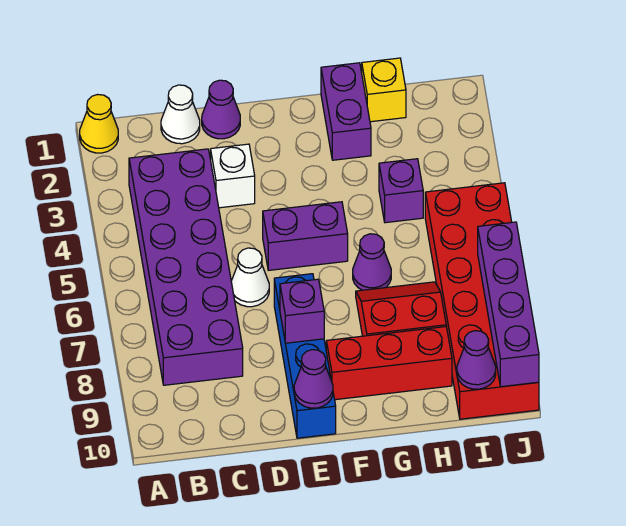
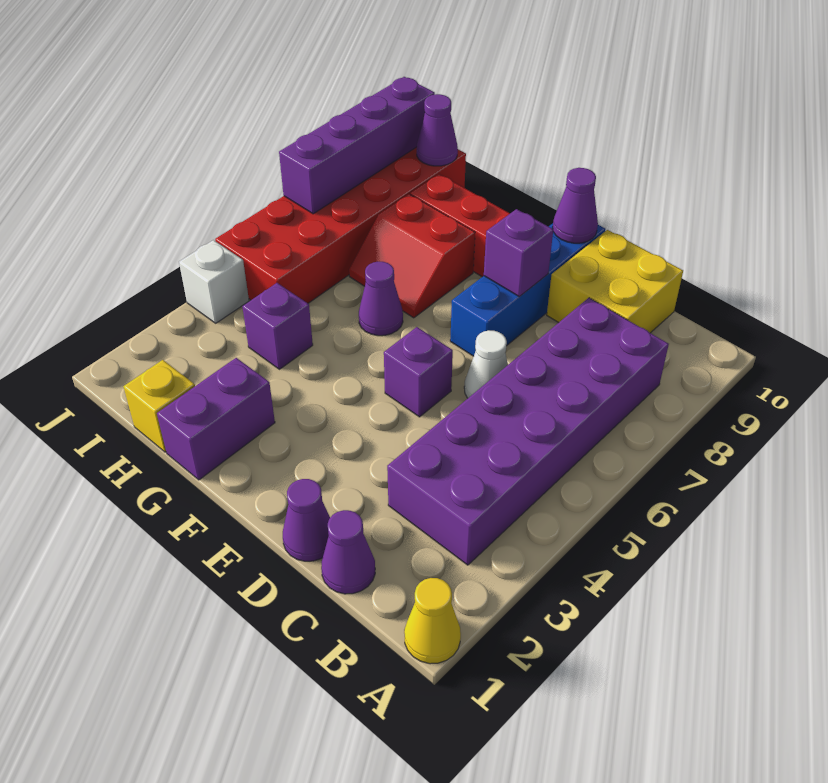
white 1x1 cone [161,85,200,144] -> purple 1x1 cone [321,510,375,594]
none -> yellow 2x2 brick [547,230,683,333]
white 1x1 brick [211,144,255,208] -> white 1x1 brick moved to [179,240,249,323]
purple 1x2 brick [263,202,348,270] -> purple 1x1 brick [384,327,453,417]

